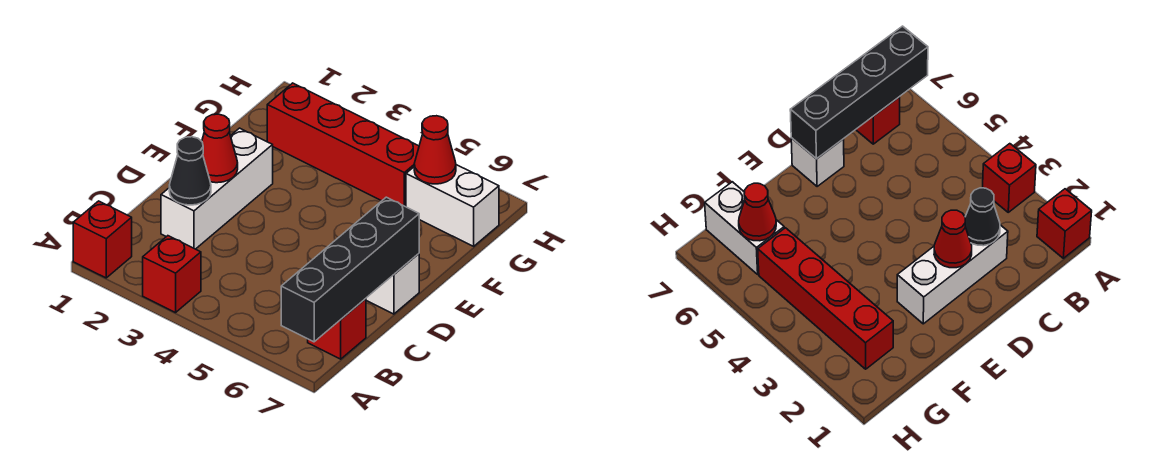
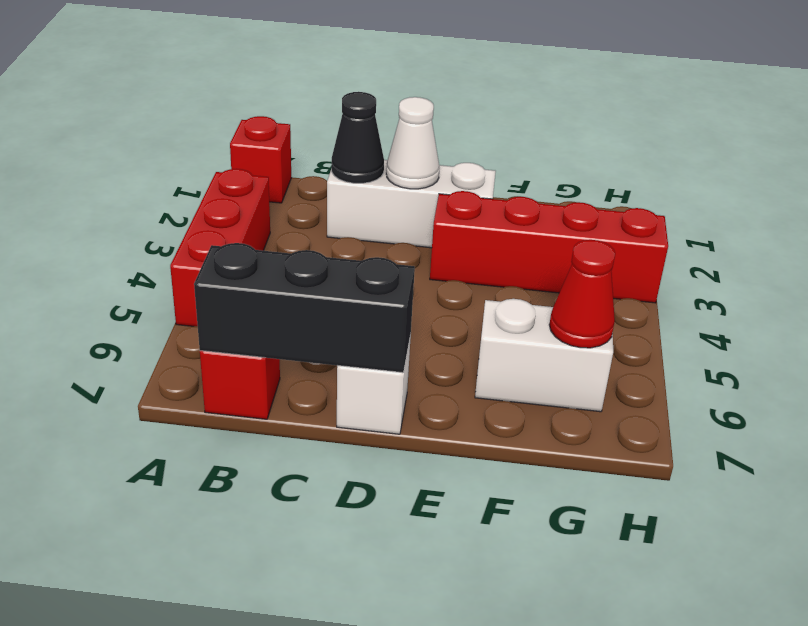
red 1x1 brick [143,236,201,313] -> red 1x3 brick [170,169,270,326]
black 1x4 brick [281,197,419,342] -> black 1x3 brick [194,243,415,373]
red 1x1 cone [202,114,238,183] -> white 1x1 cone [386,97,440,189]
red 1x4 brick [267,83,419,207] -> red 1x4 brick turned to [430,191,668,303]
white 1x2 brick [406,165,499,246] -> white 1x2 brick turned to [475,299,613,412]

